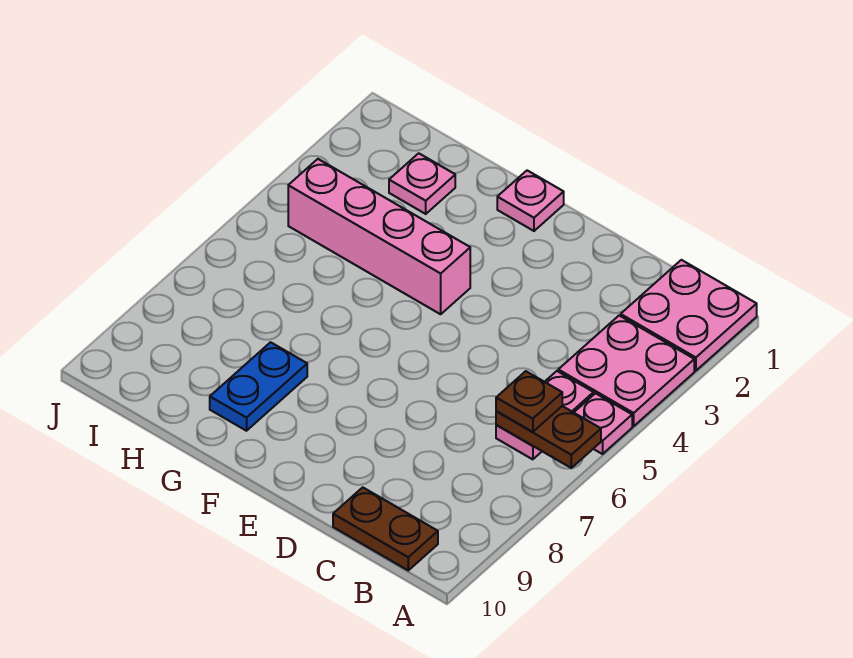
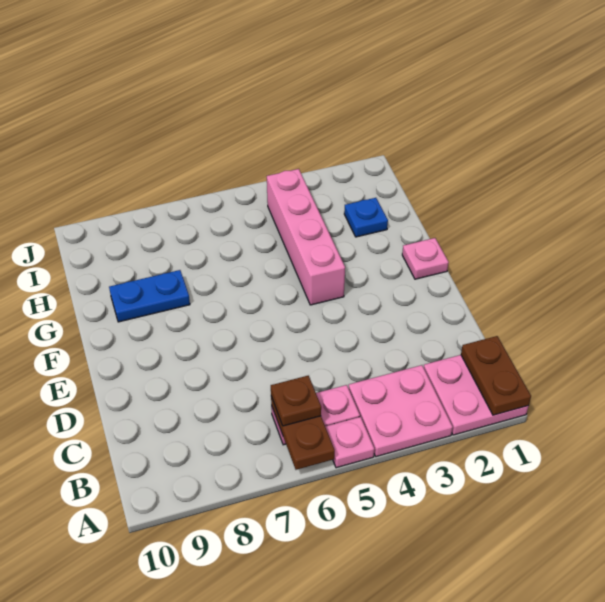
brown 1x2 plate [333,487,438,570] -> brown 1x2 plate moved to [461,336,531,415]
pink 1x1 plate [389,153,455,214] -> blue 1x1 plate [344,198,388,237]

